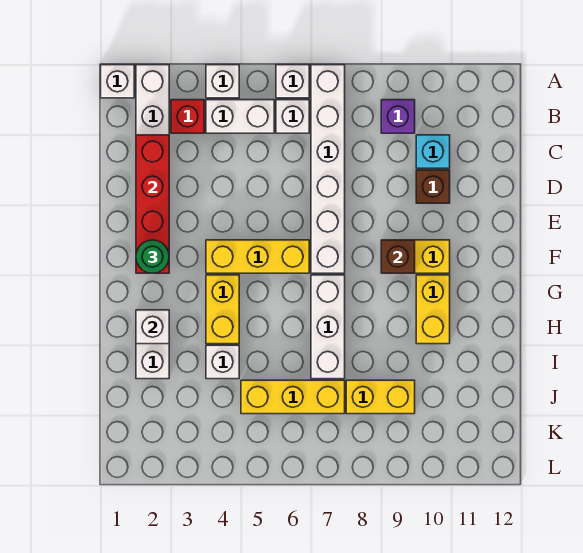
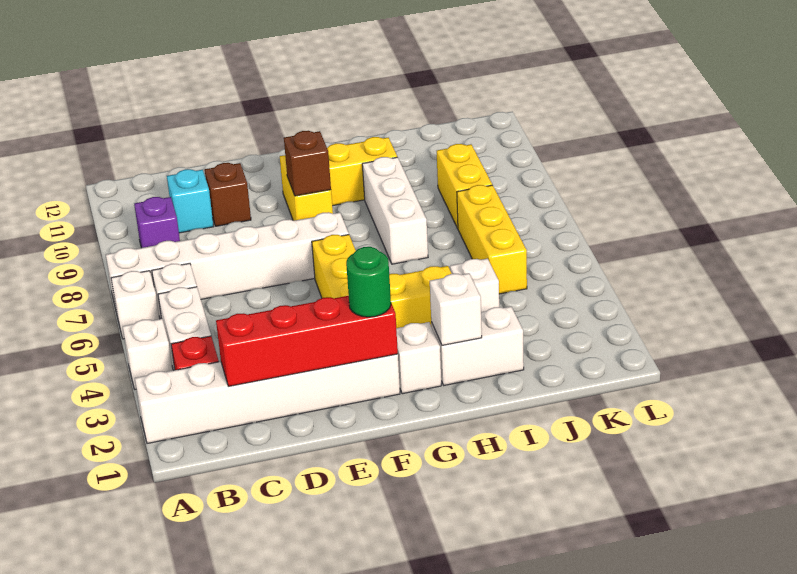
white 1x1 brick [101,65,134,98] -> white 1x1 brick moved to [396,322,441,394]
white 1x3 brick [311,275,345,379] -> white 1x3 brick turned to [362,157,428,264]

